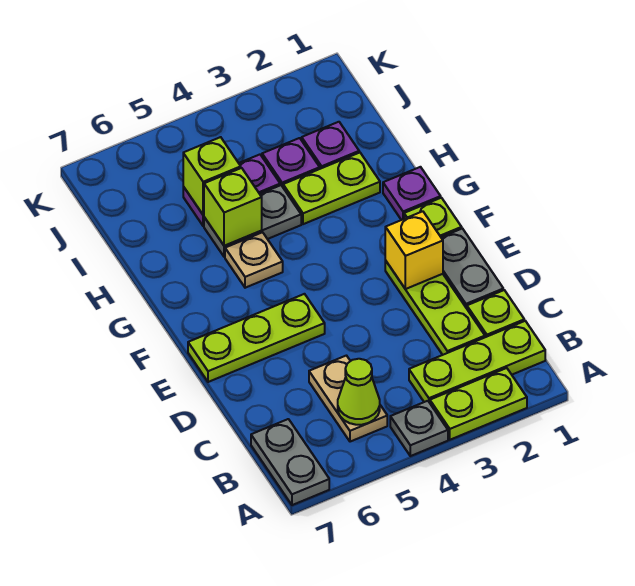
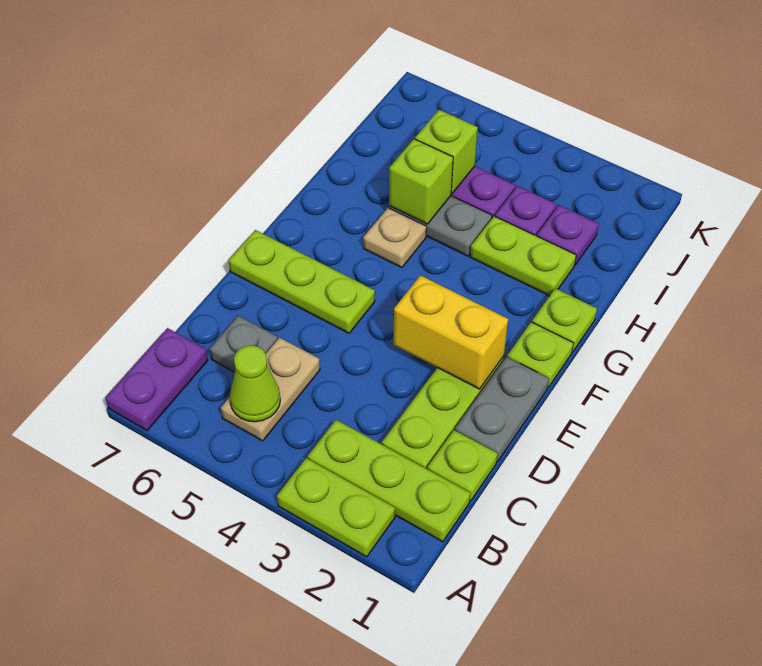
grey 1x1 plate [390,401,448,456] -> grey 1x1 plate moved to [210,316,278,372]
grey 1x2 plate [251,419,329,505] -> purple 1x2 plate [105,328,208,431]
yellow 1x1 brick [385,211,443,289] -> yellow 1x2 brick [394,275,508,389]
purple 1x1 plate [383,167,441,220] -> lime 1x1 plate [532,288,597,352]

